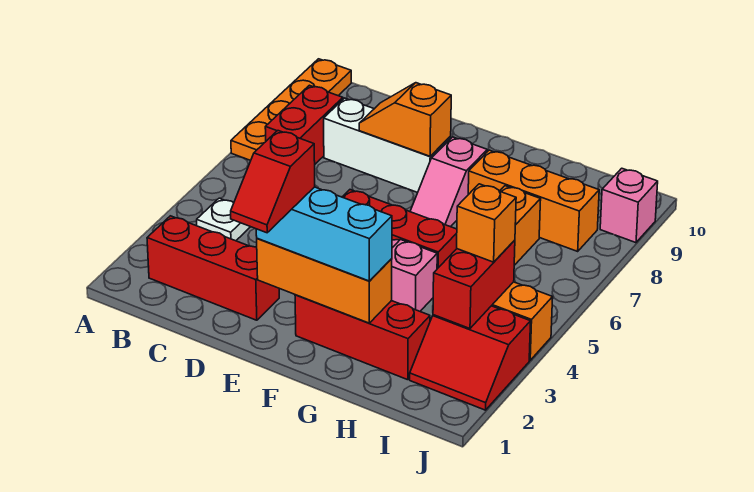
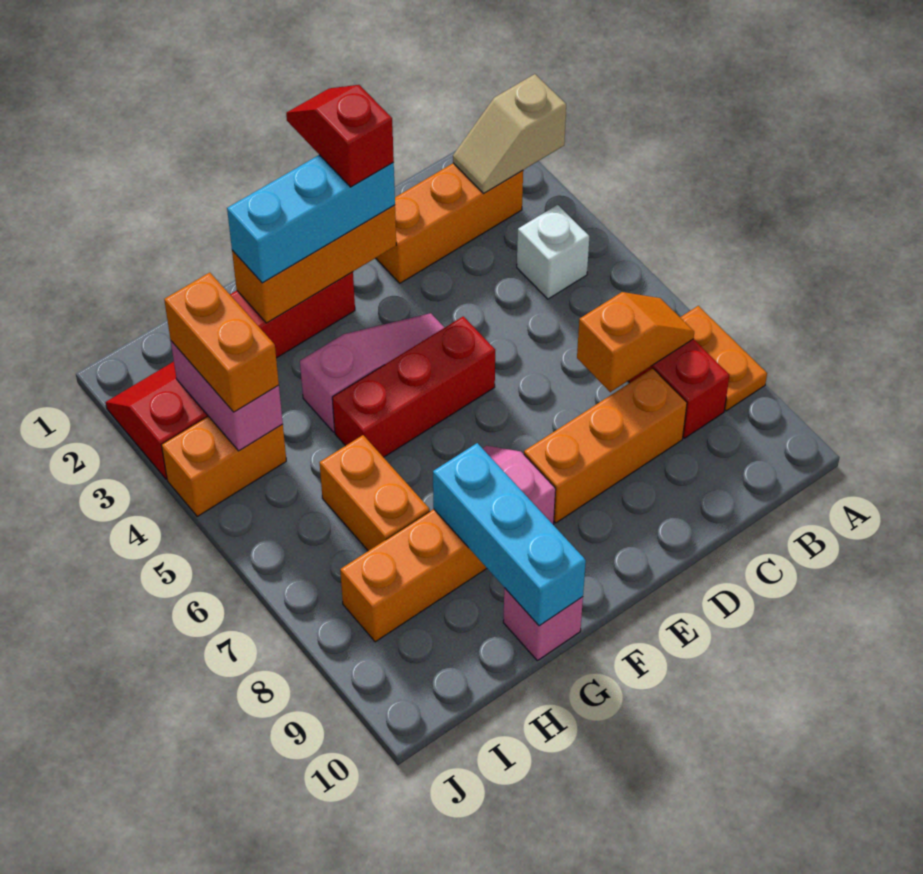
none -> tan 1x2 slope [453,74,566,193]
orange 1x4 plate [231,59,351,161] -> orange 1x2 plate [680,306,767,411]
red 1x3 brick [147,216,279,320] -> orange 1x3 brick [376,163,523,283]
white 1x1 plate [197,198,250,241] -> white 1x1 brick [517,205,589,299]
white 1x3 brick [324,98,451,193] -> orange 1x3 brick [524,368,687,523]
orange 1x2 slope [359,83,451,156] -> orange 1x2 slope moved to [577,292,694,392]
none -> cyan 1x3 brick [433,443,586,626]
red 1x2 brick [433,240,515,329] -> pink 1x2 brick [171,341,283,451]
orange 1x1 brick [457,184,516,262] -> orange 1x2 brick [164,273,279,412]
pink 1x1 brick [600,168,658,243] -> pink 1x1 brick moved to [503,588,583,661]

